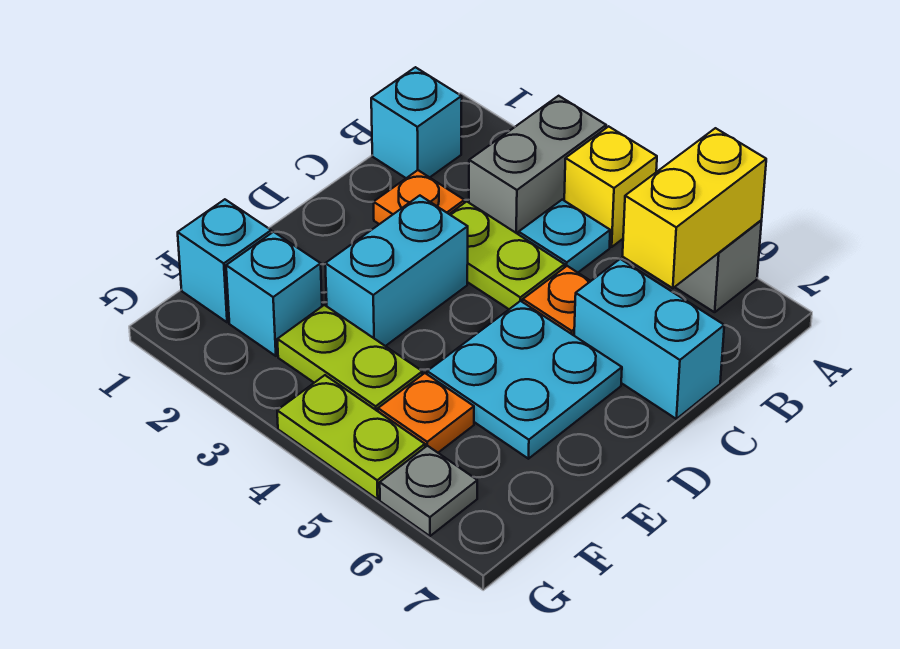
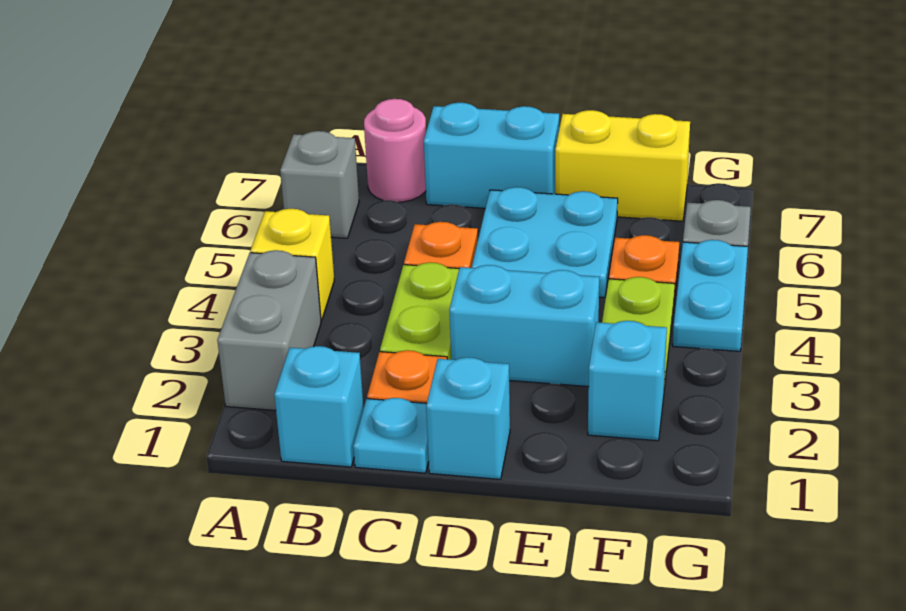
grey 1x2 brick [469,96,606,234] -> grey 1x2 brick turned to [217,250,321,410]
yellow 1x2 brick [623,128,766,288] -> yellow 1x2 brick moved to [555,110,690,221]
cyan 1x1 plate [519,200,610,272] -> cyan 1x1 plate moved to [353,398,429,473]
none -> pink 1x1 round brick [364,99,426,202]
cyan 1x2 brick [574,259,724,419] -> cyan 1x2 brick turned to [424,103,559,208]
cyan 1x1 brick [178,199,271,322] -> cyan 1x1 brick moved to [426,357,510,479]
lime 1x2 plate [277,375,425,499] -> cyan 1x2 plate [673,240,748,351]

